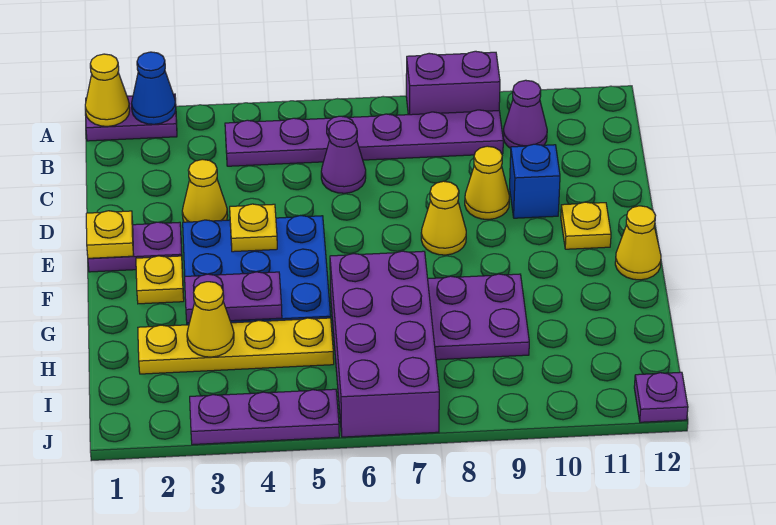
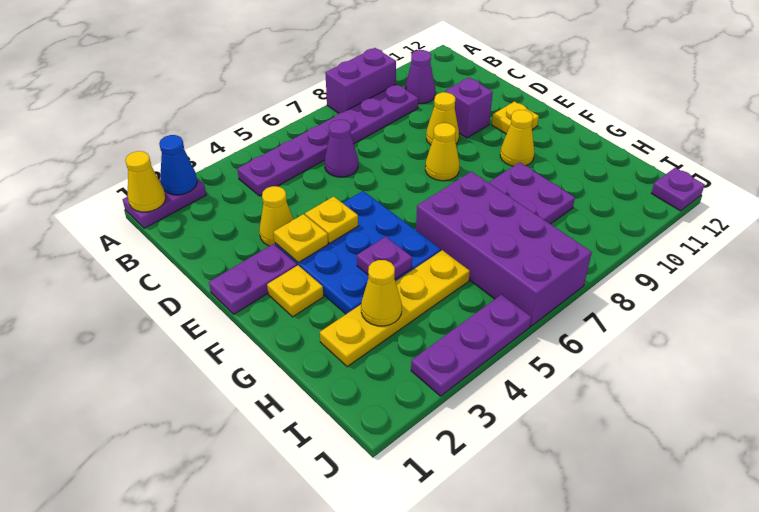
blue 1x1 brick [510,144,560,218] -> purple 1x1 brick [446,78,493,138]
yellow 1x1 plate [86,211,134,258] -> yellow 1x1 plate moved to [274,214,328,262]
yellow 1x1 cone [615,206,661,280] -> yellow 1x1 cone moved to [500,110,534,166]
purple 1x2 plate [185,272,282,323] -> purple 1x1 plate [357,237,412,279]

